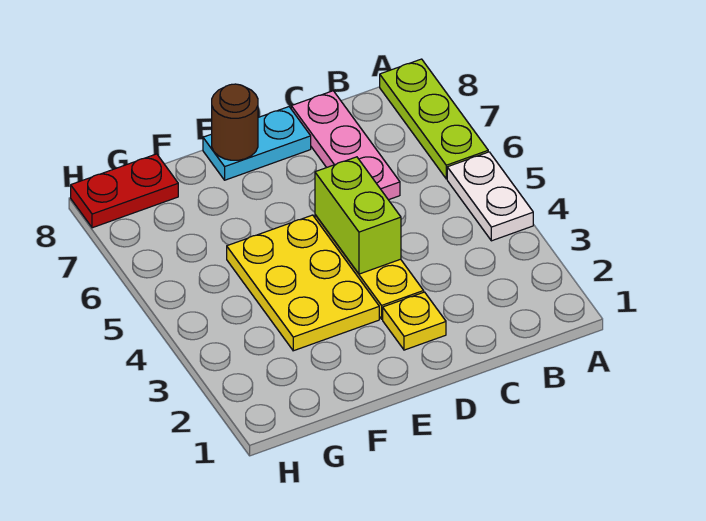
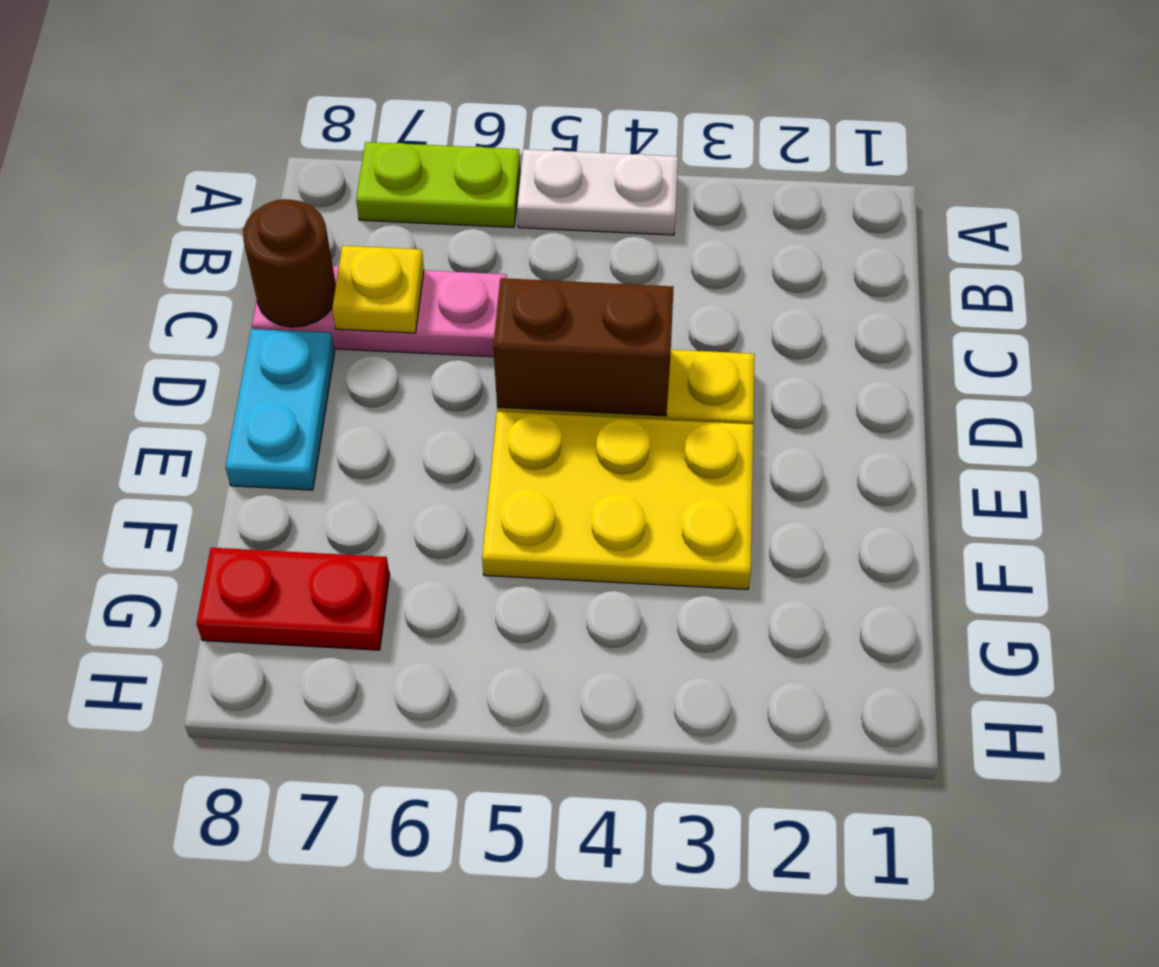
lime 1x3 plate [380,59,488,179] -> lime 1x2 plate [356,142,520,227]
yellow 1x1 plate [383,292,446,350] -> yellow 1x1 plate moved to [332,246,424,333]
lime 1x2 brick [315,157,401,274] -> brown 1x2 brick [493,278,674,416]
brown 1x1 round brick [212,84,258,160] -> brown 1x1 round brick moved to [243,199,336,327]
red 1x2 plate [71,154,178,228] -> red 1x2 plate turned to [196,548,390,650]

